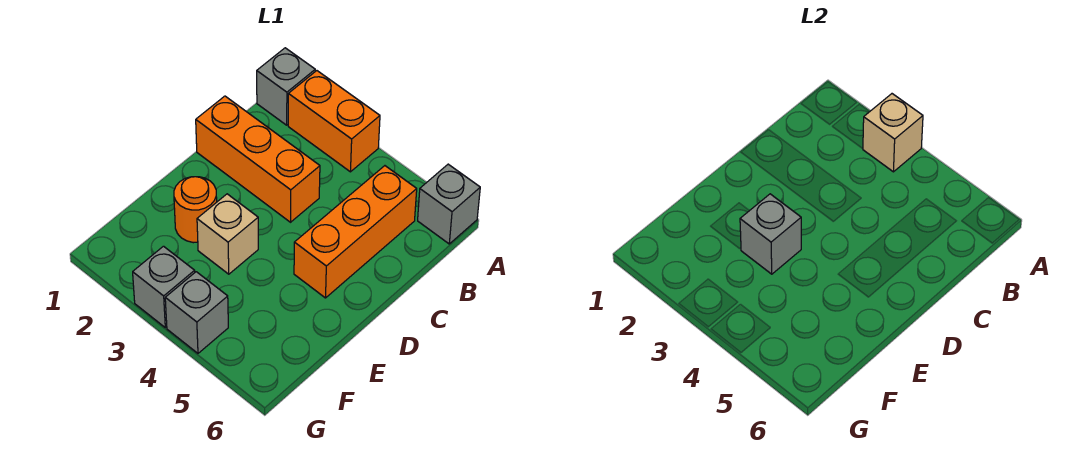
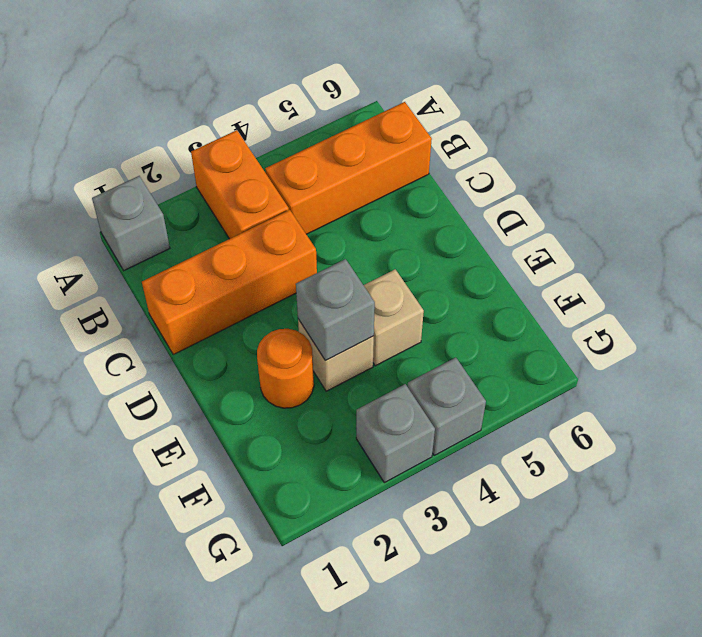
orange 1x2 brick [288,71,380,172] -> orange 1x2 brick turned to [191,130,289,239]
tan 1x1 brick [863,94,923,172] -> tan 1x1 brick moved to [364,269,424,366]
grey 1x1 brick [418,164,480,244] -> none
orange 1x3 brick [294,166,417,298] -> orange 1x3 brick turned to [265,102,432,234]

